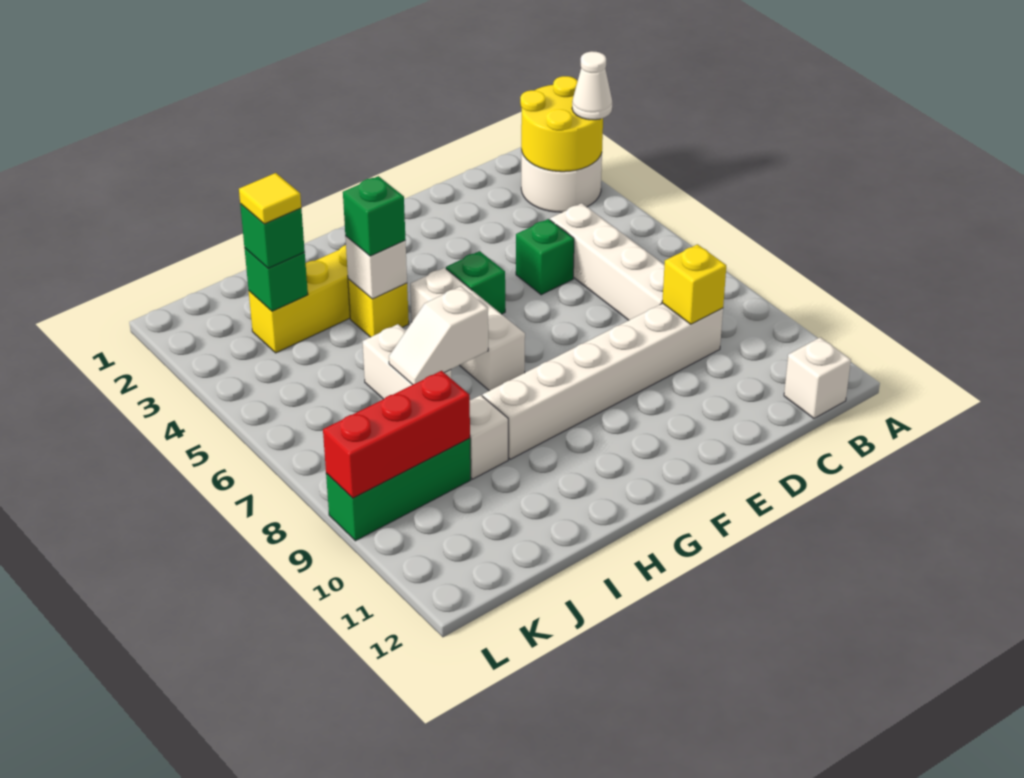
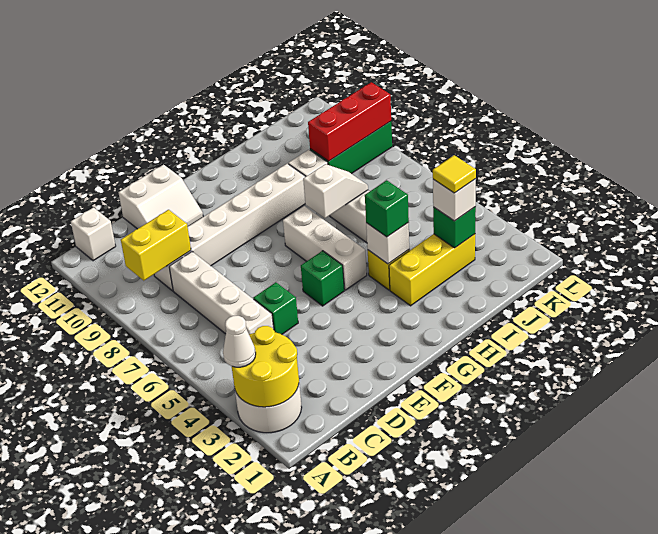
yellow 1x1 brick [662,244,726,324] -> yellow 1x2 brick [121,210,191,281]
none -> white 2x2 slope [119,165,203,229]
green 1x1 brick [240,204,305,268] -> white 1x1 brick [433,179,476,221]

